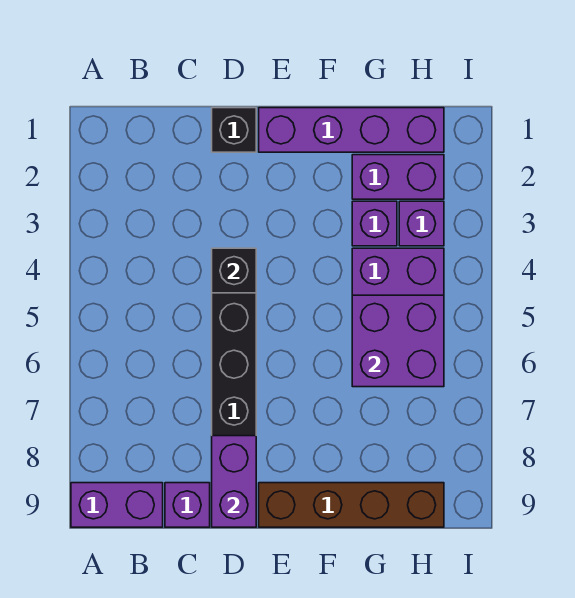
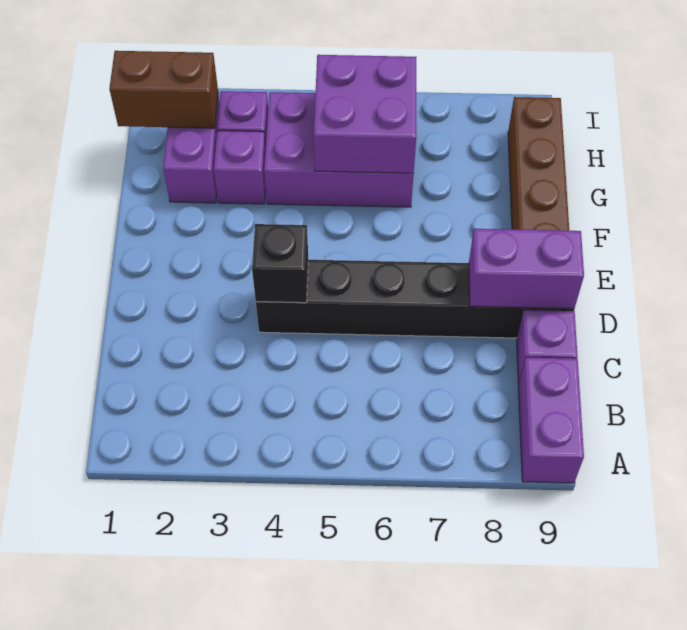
black 1x1 brick [212,108,256,152] -> none
purple 1x4 brick [259,108,444,152] -> none
none -> brown 1x2 brick [109,51,218,128]

